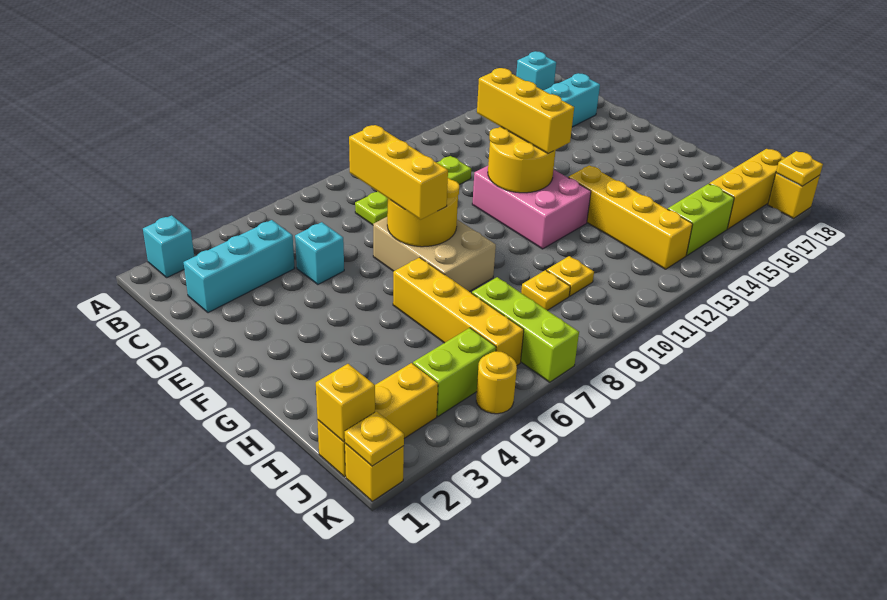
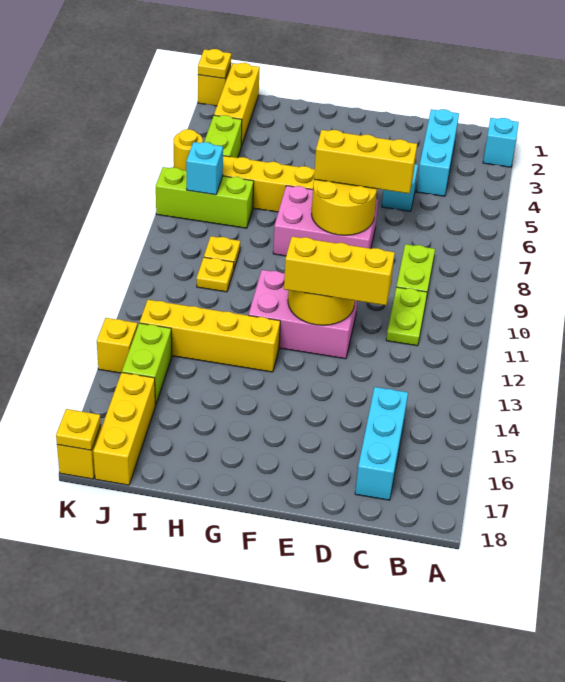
cyan 1x1 brick [516,51,556,90] -> cyan 1x1 brick moved to [186,142,223,195]
tan 2x3 brick [373,217,496,292] -> pink 2x3 brick [273,186,378,256]
yellow 1x1 brick [316,364,375,442] -> yellow 1x1 brick moved to [97,318,138,373]

